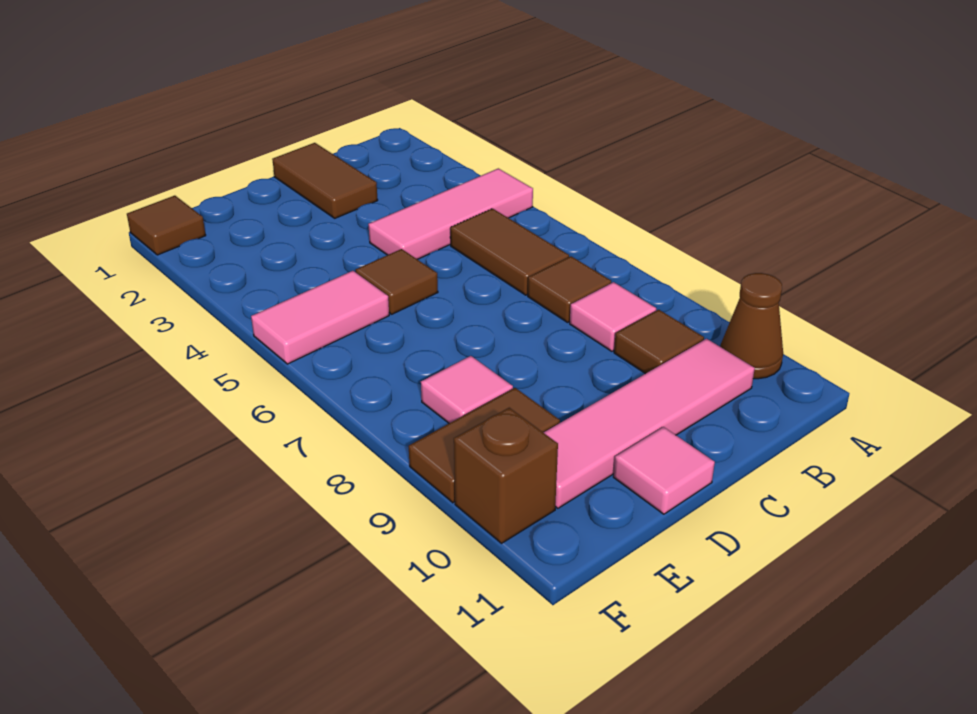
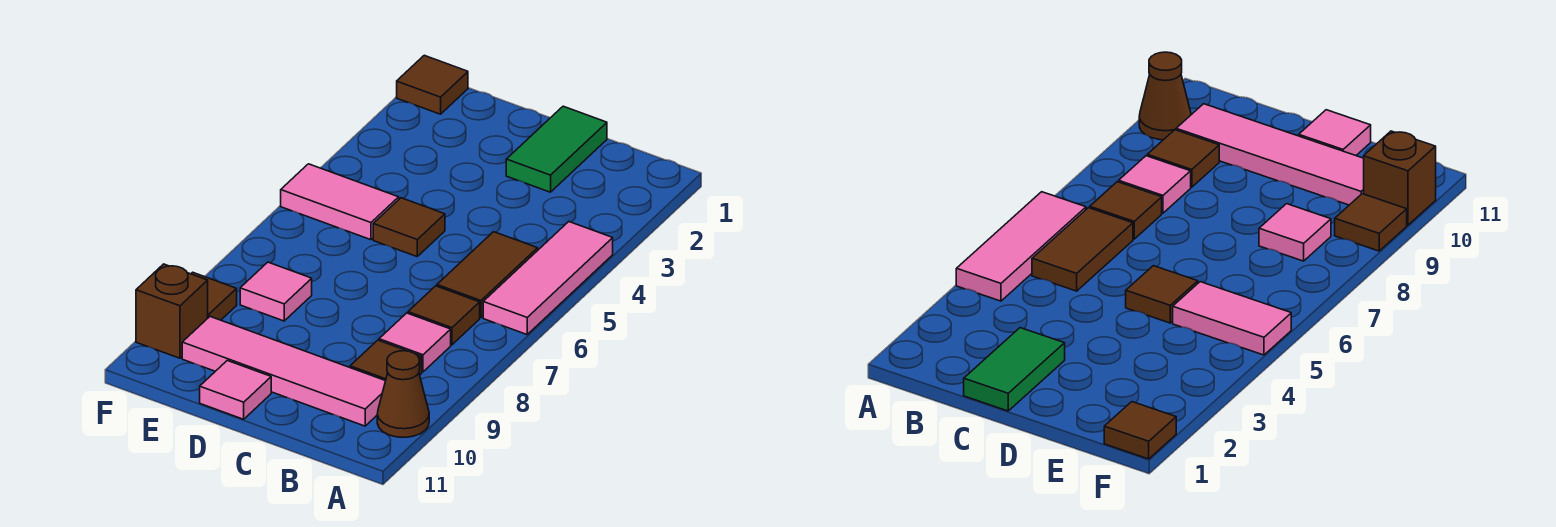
pink 1x3 tile [368,168,533,259] -> pink 1x3 tile turned to [483,222,613,334]
brown 1x2 tile [272,143,378,218] -> green 1x2 tile [506,106,607,192]
brown 1x2 tile [409,388,560,503] -> brown 1x1 tile [191,272,237,320]

